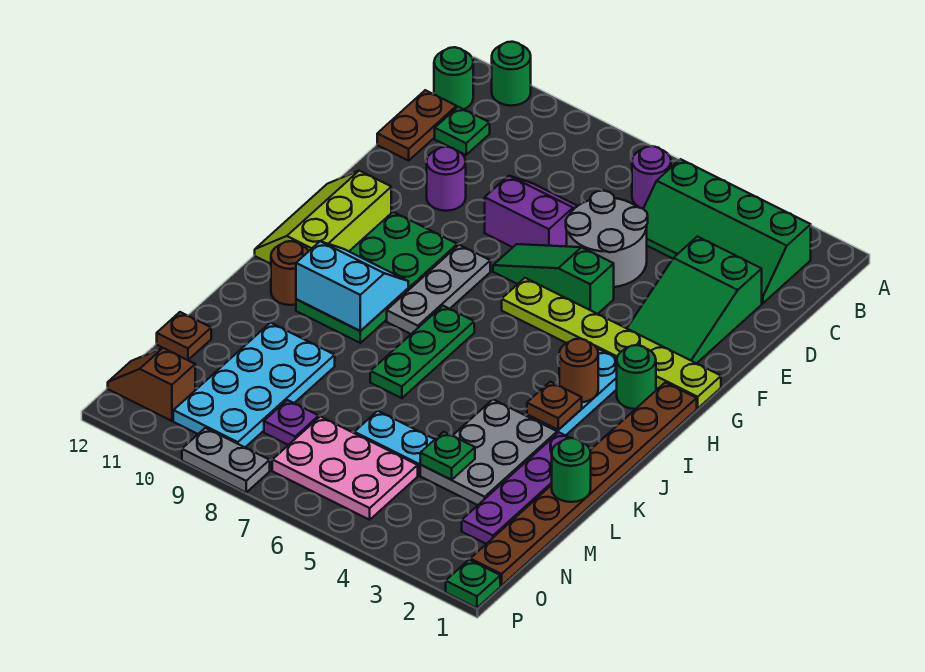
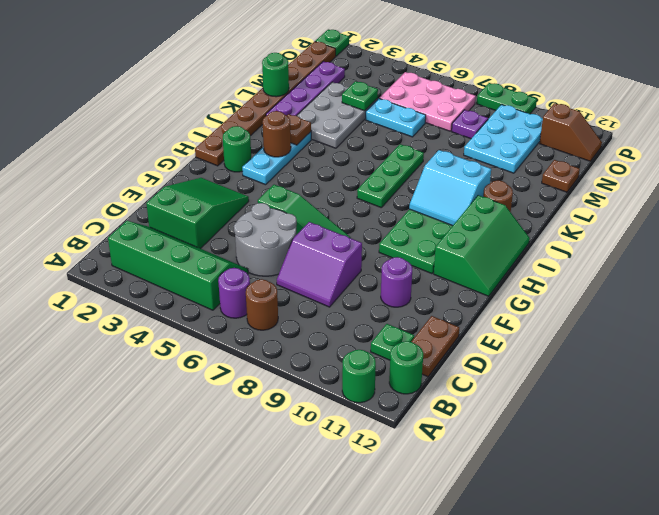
none -> brown 1x1 round brick [246,279,278,330]
lime 1x6 plate [502,278,721,408] -> none
grey 1x3 plate [387,245,490,334] -> none
lime 2x3 slope [255,171,391,264] -> green 2x3 slope [434,195,530,296]
cyan 2x4 plate [173,323,335,447] -> cyan 2x3 plate [464,104,543,173]
grey 1x2 plate [182,428,270,492] -> green 1x2 plate [477,83,537,114]

